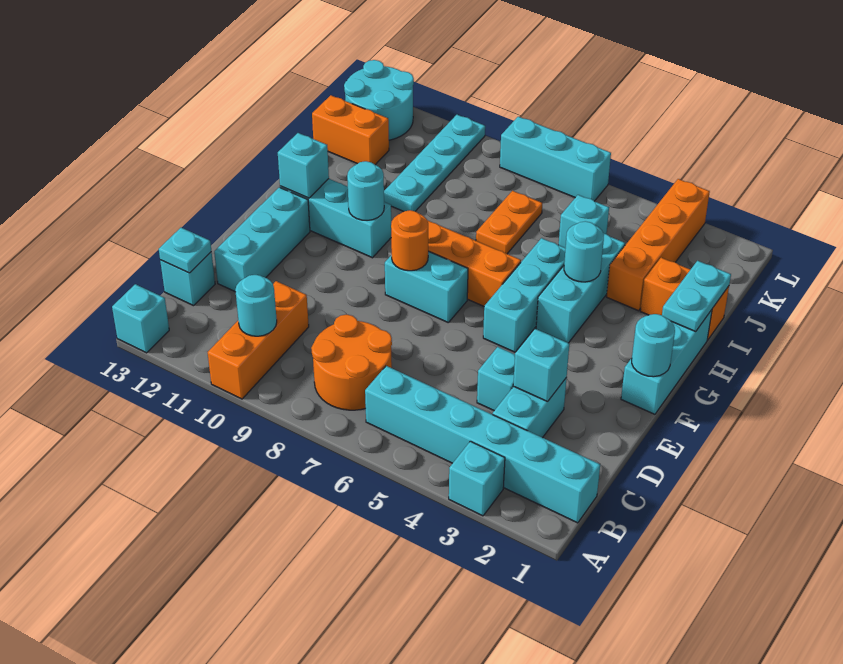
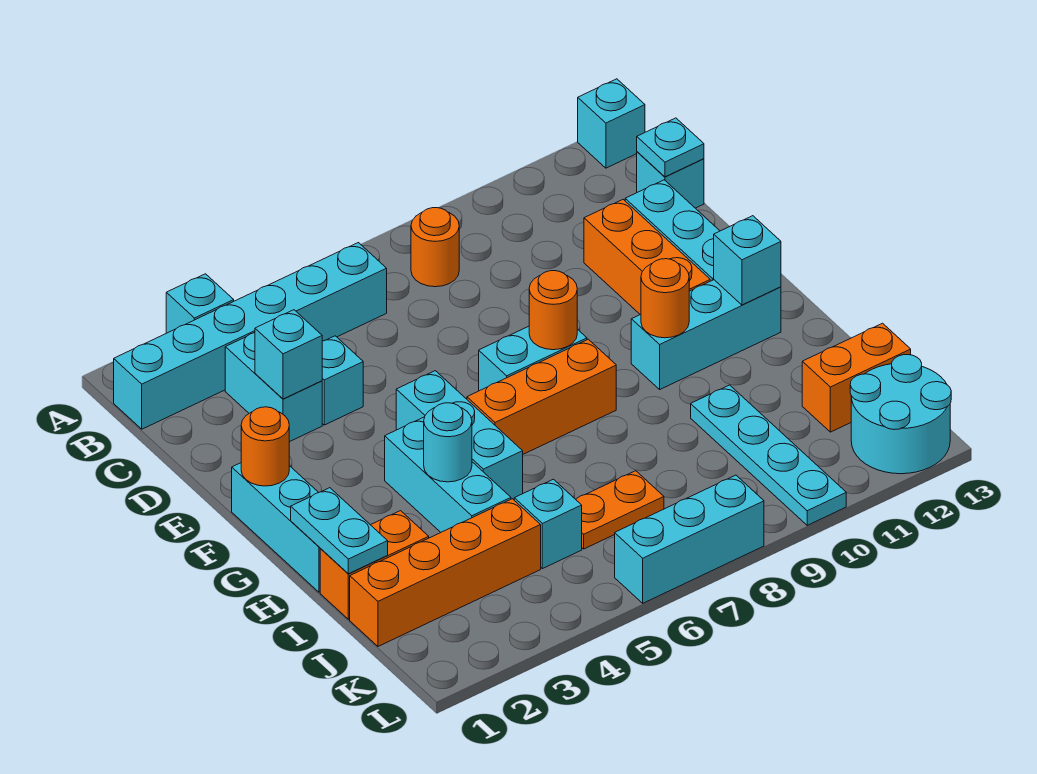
orange 1x3 brick [208,281,309,399] -> orange 1x3 brick moved to [584,200,710,314]
orange 2x2 round brick [311,315,392,410] -> orange 1x1 round brick [411,208,459,287]
cyan 1x1 round brick [235,275,277,336] -> none
cyan 1x1 round brick [632,314,675,377] -> orange 1x1 round brick [241,407,289,486]
cyan 1x1 round brick [347,161,384,220] -> orange 1x1 round brick [641,259,689,338]
orange 1x4 brick [607,179,710,311] -> orange 1x4 brick turned to [350,499,541,646]
orange 1x2 plate [476,191,542,254] -> orange 1x2 plate turned to [576,471,664,549]

